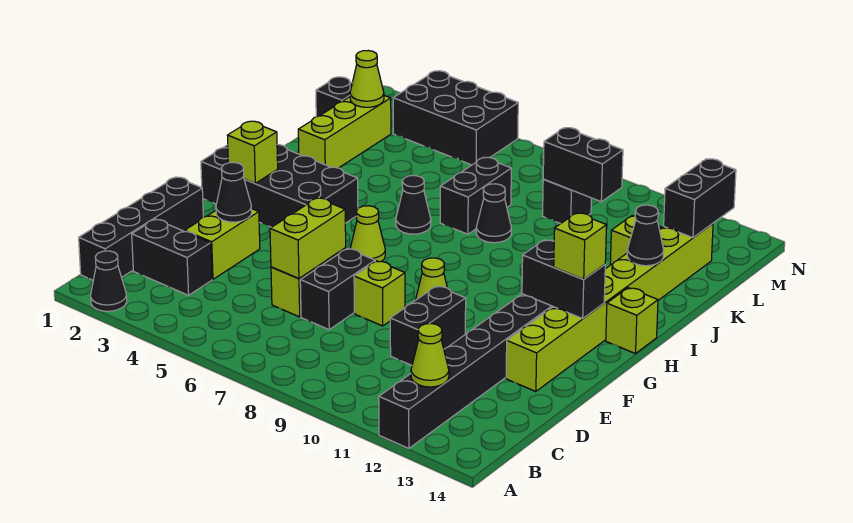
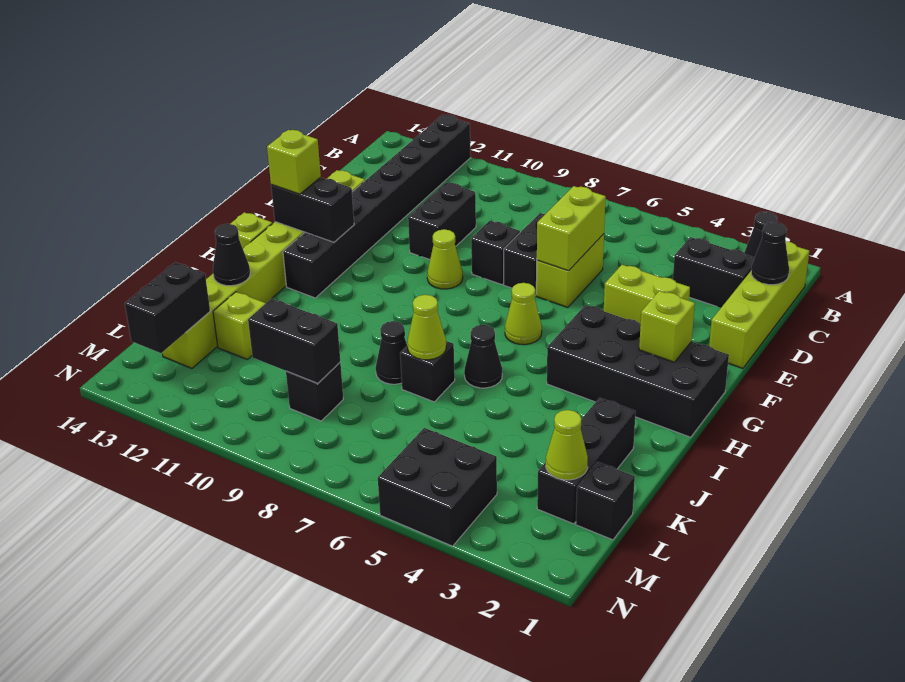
black 1x4 brick [79,177,203,280] -> lime 1x4 brick [709,241,809,368]
lime 1x1 cone [411,324,449,387] -> lime 1x1 cone moved to [407,295,446,360]
lime 1x2 brick [185,209,260,279] -> lime 1x2 brick turned to [604,265,690,324]
black 1x1 cone [216,162,252,222] -> black 1x1 cone moved to [751,222,789,285]
lime 1x1 brick [354,261,405,326] -> black 1x1 brick [471,221,520,285]
lime 1x3 brick [298,95,391,168] -> black 1x3 brick [537,398,636,524]
black 1x2 brick [440,157,511,234] -> black 1x1 brick [400,341,455,402]
black 2x3 brick [393,71,518,165] -> black 2x2 brick [378,428,497,546]

